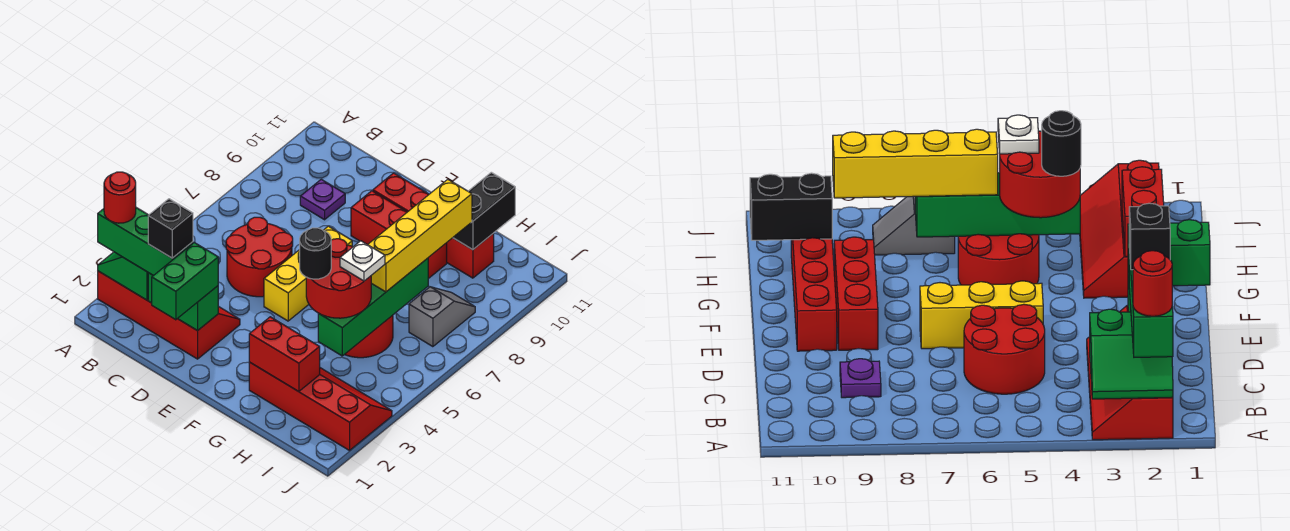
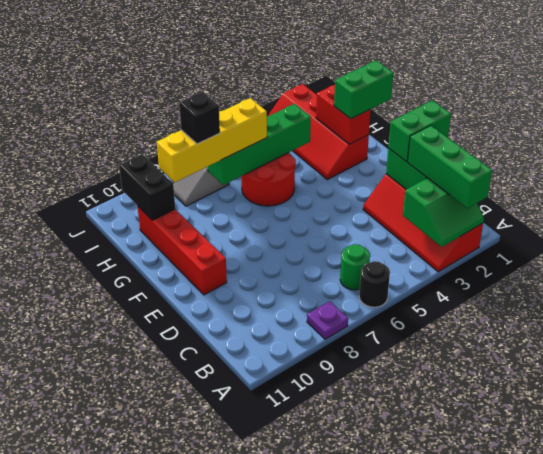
red 1x1 round brick [104,172,136,223] -> none
none -> green 1x1 round brick [340,244,370,290]
black 1x1 brick [148,199,193,258] -> black 1x1 brick moved to [179,92,220,144]
red 2x2 round brick [226,217,293,297] -> none
purple 1x1 plate [300,179,345,220] -> purple 1x1 plate moved to [307,301,348,339]
yellow 1x3 brick [264,226,352,321] -> none
red 1x3 brick [351,191,447,279] -> none
none -> green 1x2 brick [334,61,393,119]
red 2x2 round brick [306,239,371,318] -> none
black 1x1 round brick [300,228,331,279] -> black 1x1 round brick moved to [359,261,390,307]
white 1x1 plate [340,241,385,281] -> none
black 1x2 brick [453,172,515,250] -> black 1x2 brick turned to [119,154,175,220]

